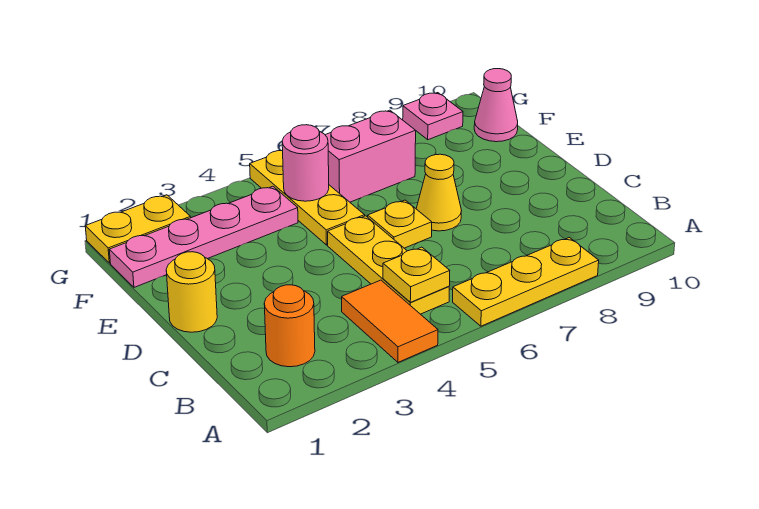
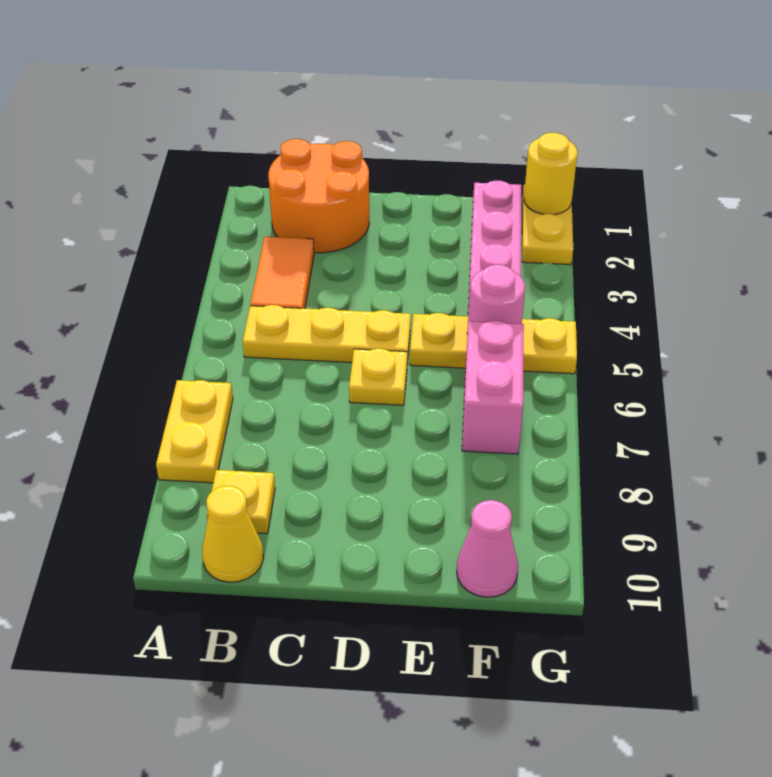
orange 1x2 tile [342,280,438,362] -> orange 1x2 tile turned to [250,237,314,308]
yellow 1x3 plate [453,238,599,326] -> yellow 1x2 plate [156,380,233,483]
orange 1x1 round brick [264,285,315,367] -> orange 2x2 round brick [268,139,369,253]
yellow 1x1 plate [383,247,450,302] -> yellow 1x1 plate moved to [207,470,275,534]
yellow 1x1 round brick [166,252,217,332] -> yellow 1x1 round brick moved to [524,133,578,215]
yellow 1x1 cone [416,154,462,231] -> yellow 1x1 cone moved to [202,486,263,582]
pink 1x1 plate [403,93,463,140] -> none

